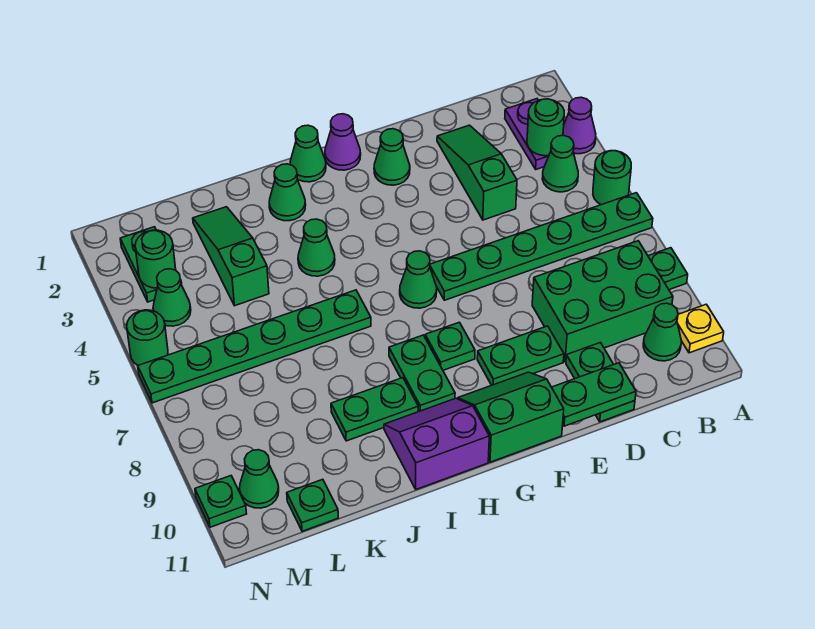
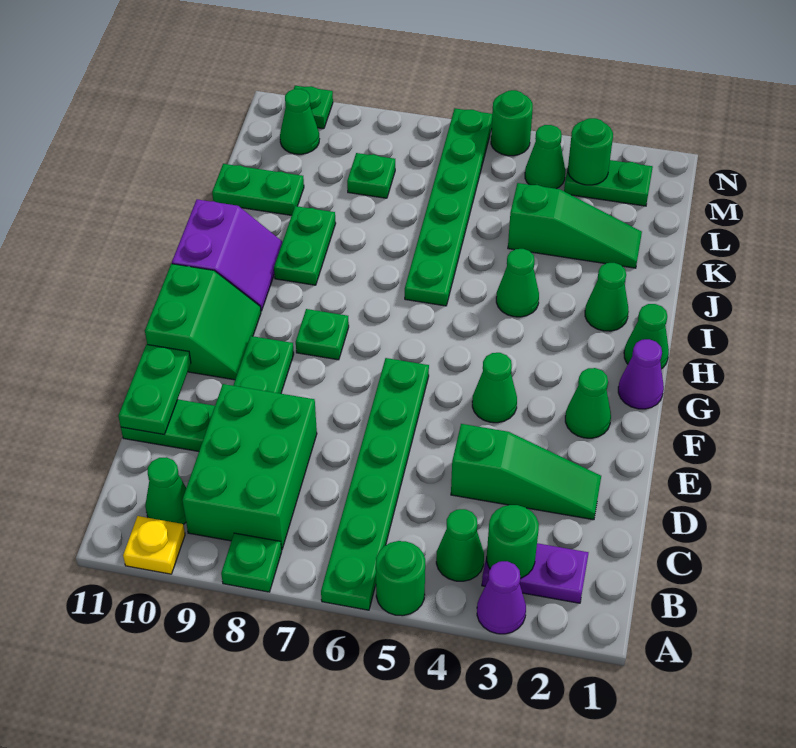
green 1x1 cone [400,251,437,308] -> green 1x1 cone moved to [472,353,517,423]
green 1x2 plate [389,335,455,412] -> green 1x2 plate moved to [212,164,304,215]
green 1x1 plate [287,479,338,531] -> green 1x1 plate moved to [347,153,395,198]

